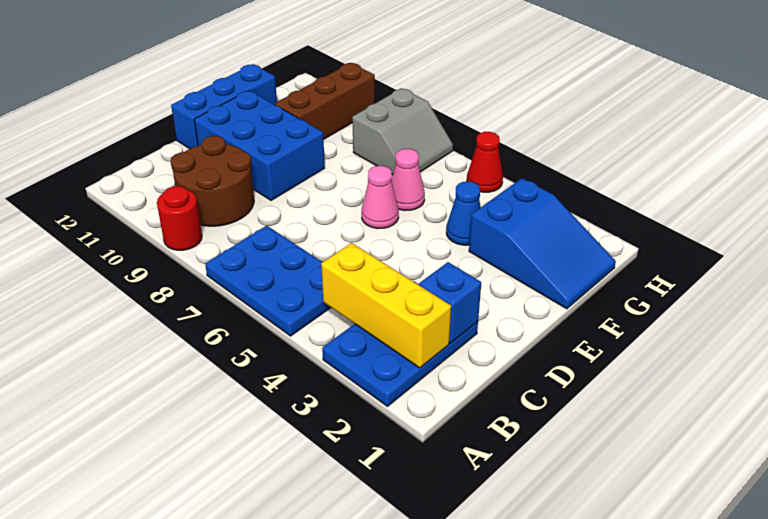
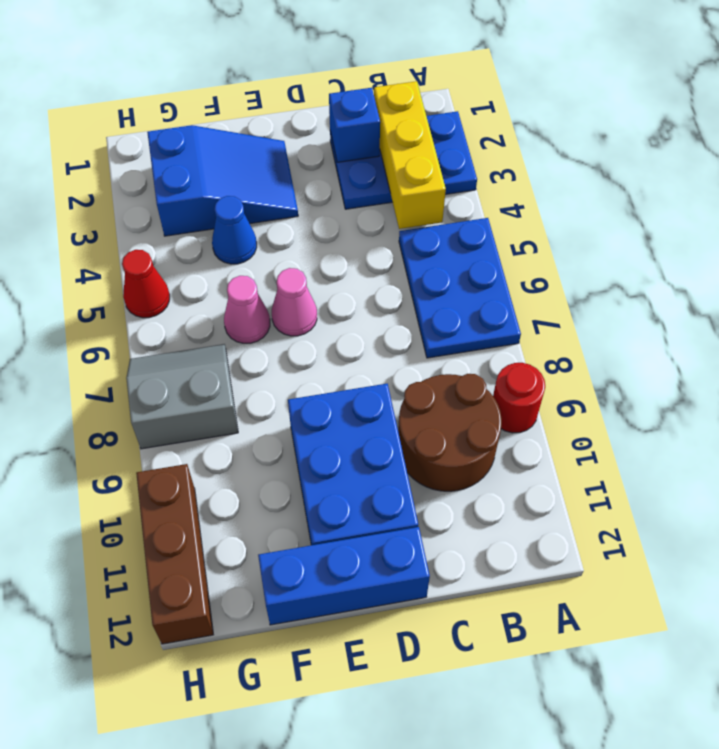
blue 2x3 slope [469,178,616,309] -> blue 2x3 slope turned to [147,125,298,236]
brown 1x3 brick [275,63,375,140] -> brown 1x3 brick turned to [136,464,213,644]

